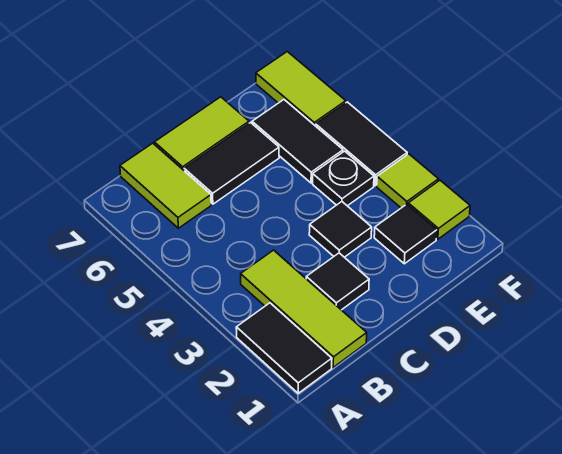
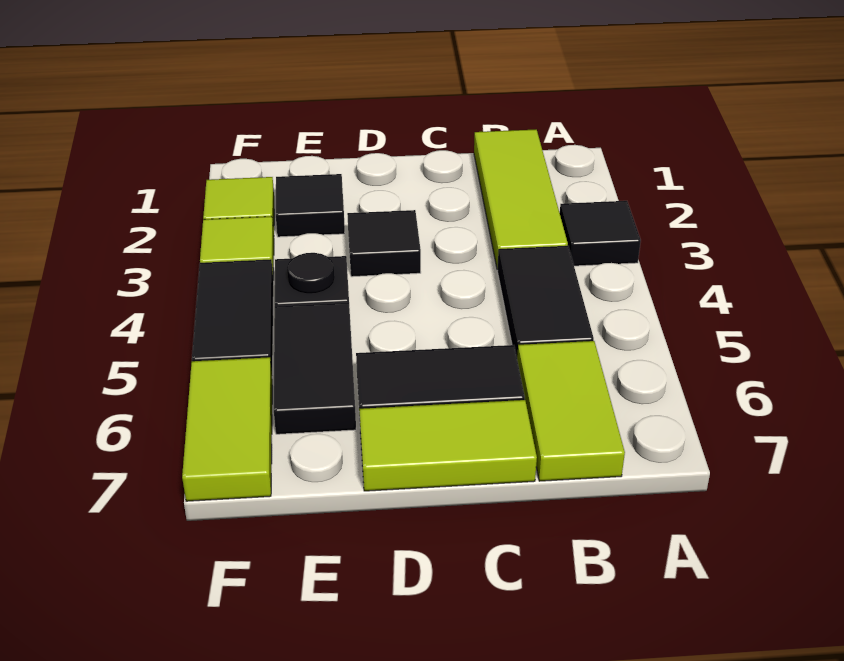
black 1x2 tile [236,303,332,393] -> black 1x2 tile moved to [497,246,594,356]
black 1x1 tile [306,253,369,310] -> black 1x1 tile moved to [560,201,641,266]

